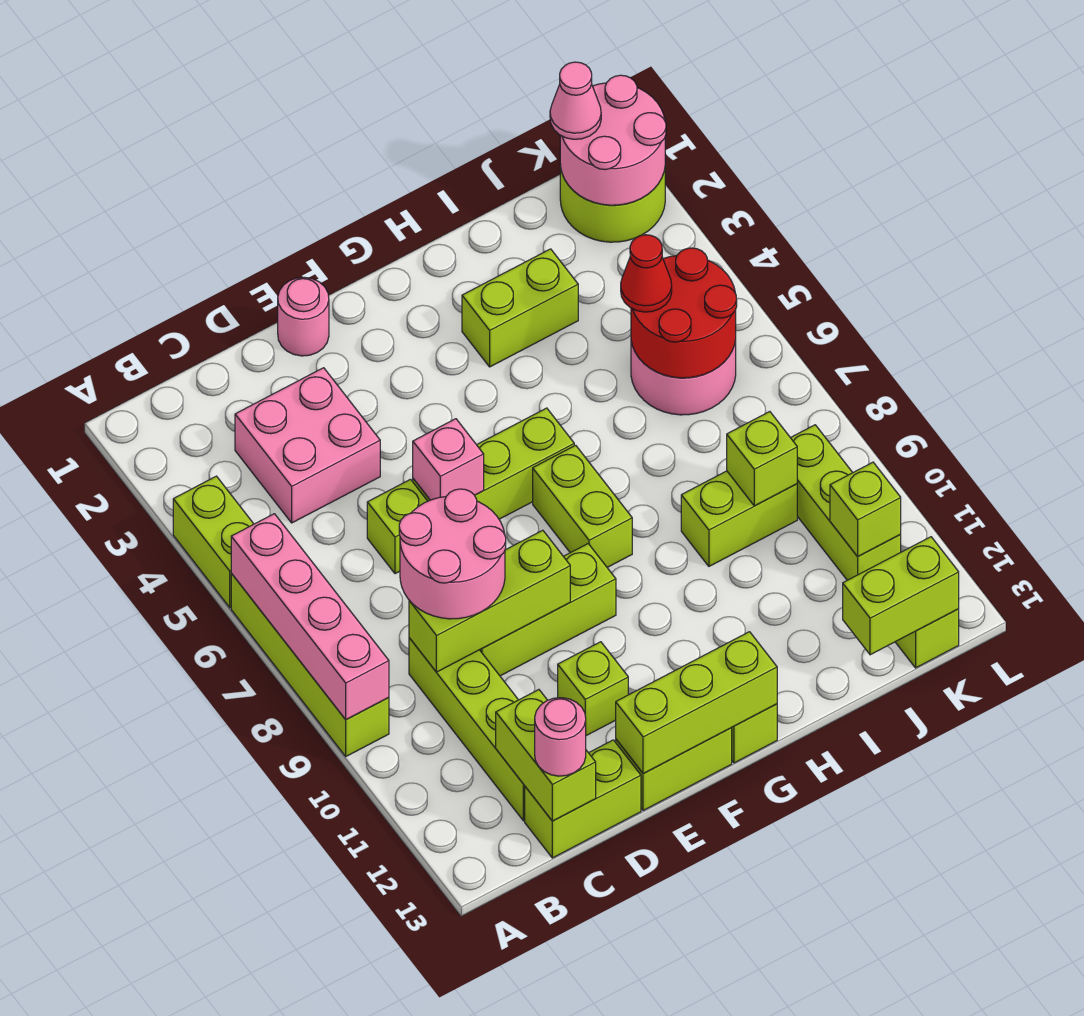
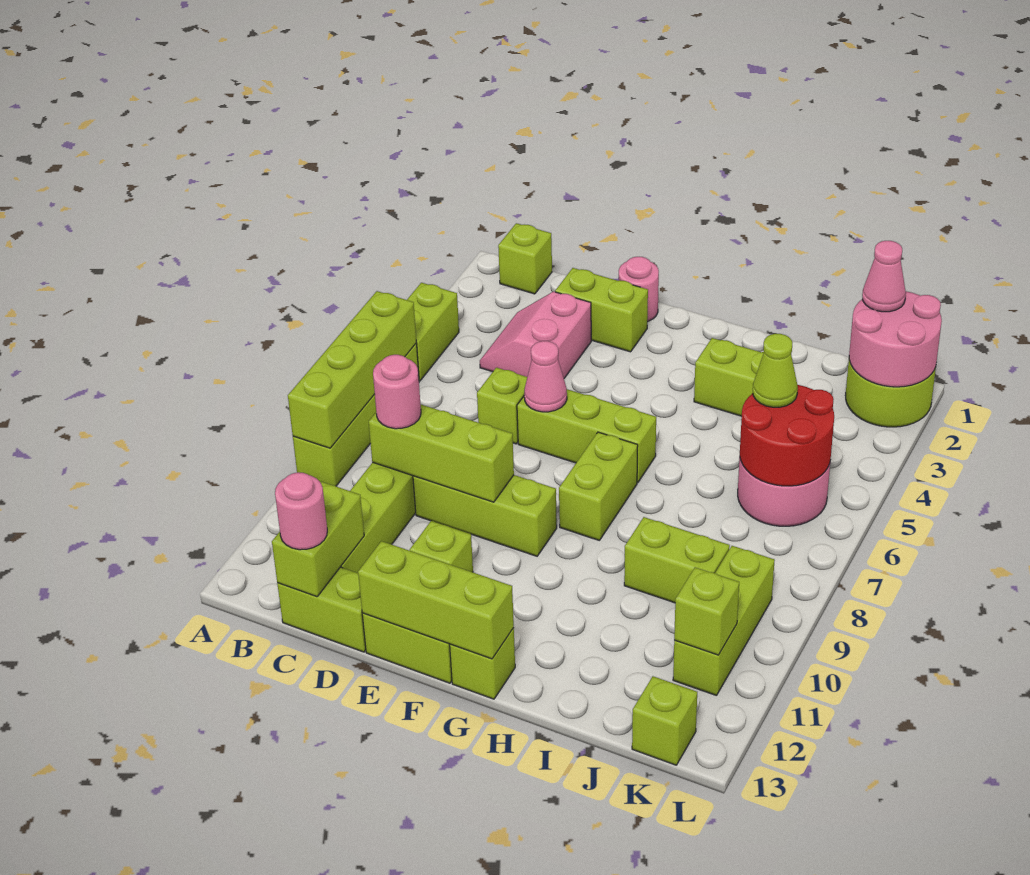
pink 1x4 brick [231,514,389,720] -> lime 1x4 brick [288,291,416,448]
pink 2x2 brick [235,368,380,523] -> pink 2x2 slope [480,292,591,378]
pink 2x2 round brick [399,489,506,619] -> pink 1x1 round brick [373,355,421,429]
pink 1x1 brick [413,419,484,500] -> pink 1x1 cone [524,341,567,412]
red 1x1 cone [621,235,672,312] -> lime 1x1 cone [753,334,798,407]
lime 1x1 brick [727,412,797,506] -> lime 1x1 brick moved to [498,223,552,294]
lime 1x2 brick [843,537,959,655] -> lime 1x2 brick moved to [555,268,648,352]

